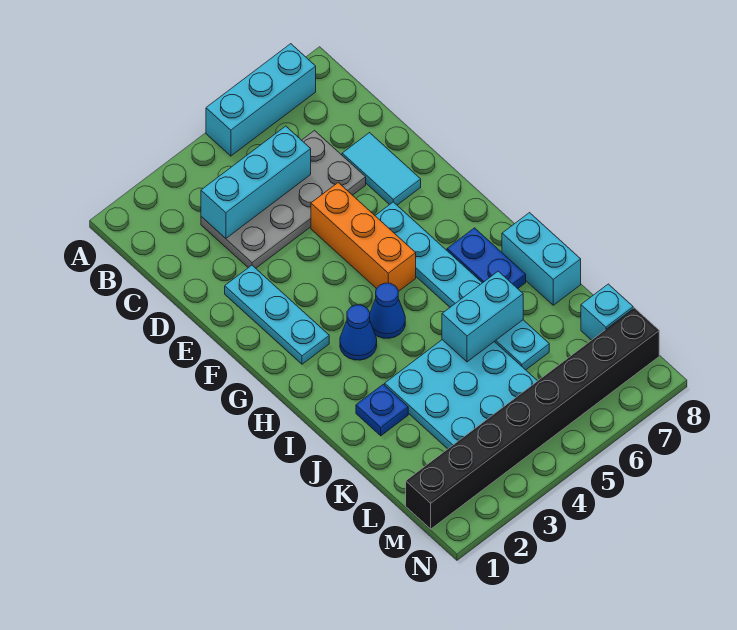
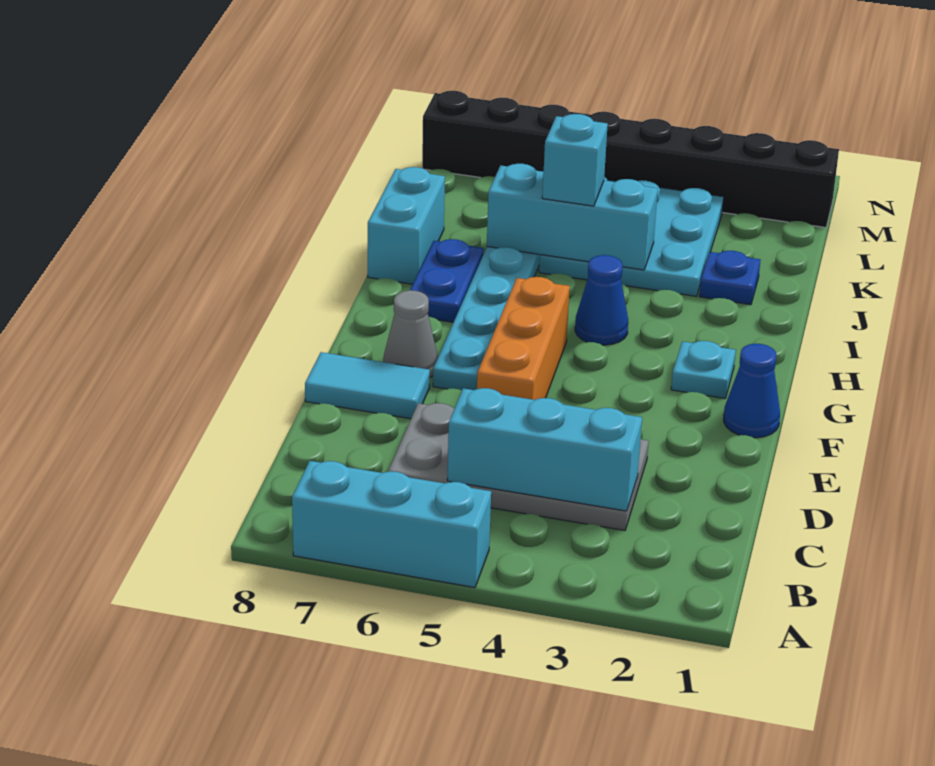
cyan 1x2 tile [342,133,421,205] -> cyan 1x2 tile turned to [305,352,430,419]
cyan 1x3 plate [225,265,329,364] -> cyan 1x1 plate [671,341,736,398]
none -> grey 1x1 cone [383,290,438,377]
blue 1x1 cone [340,305,377,360] -> blue 1x1 cone moved to [724,344,780,438]
cyan 1x2 brick [442,271,523,362] -> cyan 1x3 brick [487,164,658,270]
cyan 1x1 brick [581,284,633,340] -> cyan 1x1 brick moved to [542,114,608,206]

